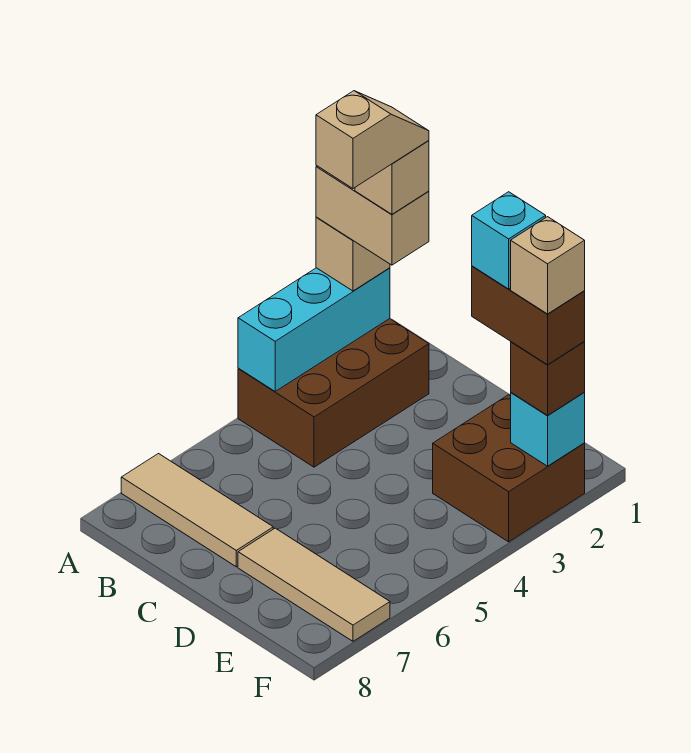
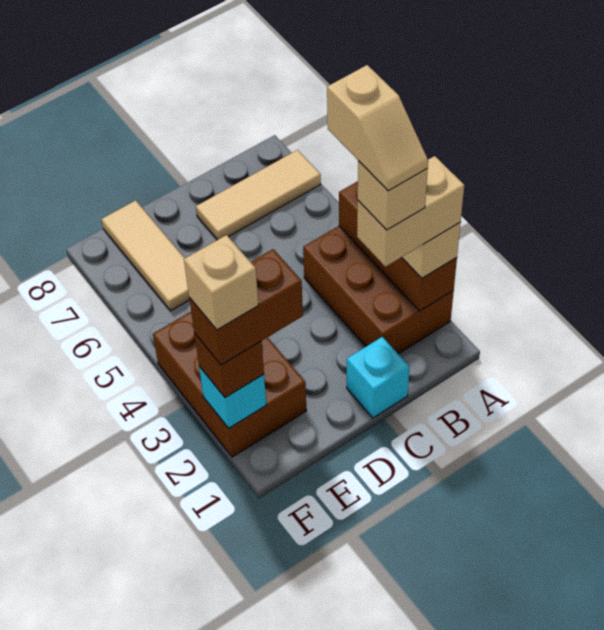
cyan 1x3 brick [238,268,390,391] -> brown 1x3 brick [339,181,457,311]
tan 1x3 tile [238,528,390,641] -> tan 1x3 tile turned to [102,200,190,311]
brown 2x2 brick [433,395,585,542] -> brown 2x3 brick [153,312,307,457]
cyan 1x1 brick [472,192,546,289] -> cyan 1x1 brick moved to [347,337,409,418]

